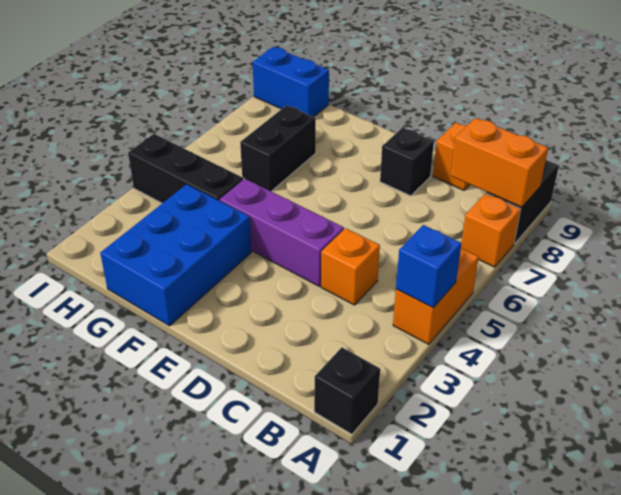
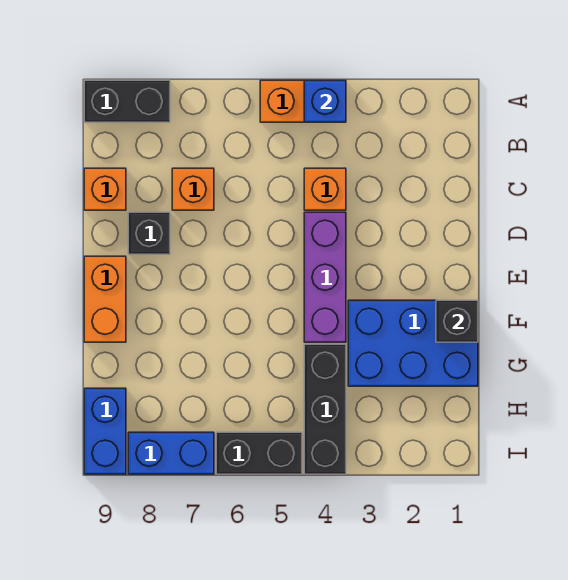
black 1x1 brick [314,347,380,434] -> black 1x1 brick moved to [436,300,478,342]
orange 1x1 brick [461,193,521,267] -> orange 1x1 brick moved to [172,168,214,210]
orange 1x2 brick [451,118,548,207] -> orange 1x2 brick moved to [84,256,126,342]
black 1x2 brick [240,105,316,191] -> black 1x2 brick moved to [216,432,302,474]
none -> blue 1x2 brick [128,432,214,474]

